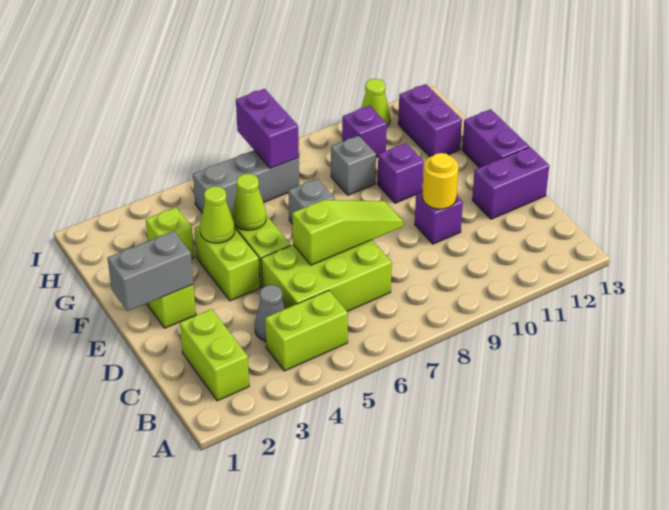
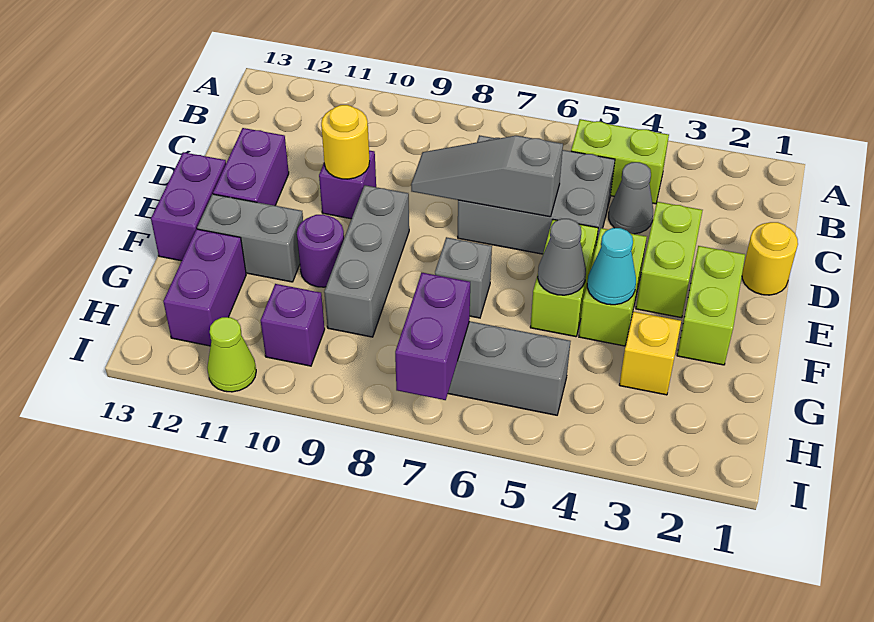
lime 1x2 brick [180,309,249,401] -> lime 1x2 brick moved to [636,202,703,318]
lime 2x3 brick [261,240,392,311] -> grey 2x3 brick [458,135,615,254]
none -> yellow 1x1 round brick [742,222,798,295]
lime 1x3 slope [292,200,403,265] -> grey 1x3 slope [411,136,563,217]
purple 1x2 brick [472,147,549,219] -> purple 1x2 brick turned to [213,128,289,206]
grey 1x2 brick [108,231,193,311] -> grey 1x2 brick moved to [197,194,303,282]
lime 1x1 cone [200,186,235,243] -> cyan 1x1 cone [587,228,636,305]
lime 1x1 cone [232,174,266,230] -> grey 1x1 cone [538,219,586,295]
purple 1x1 brick [378,143,424,203] -> purple 1x1 round brick [297,214,344,287]
lime 1x1 brick [146,207,194,259] -> yellow 1x1 brick [619,312,681,395]
grey 1x1 brick [331,136,376,195] -> grey 1x3 brick [324,185,409,337]

